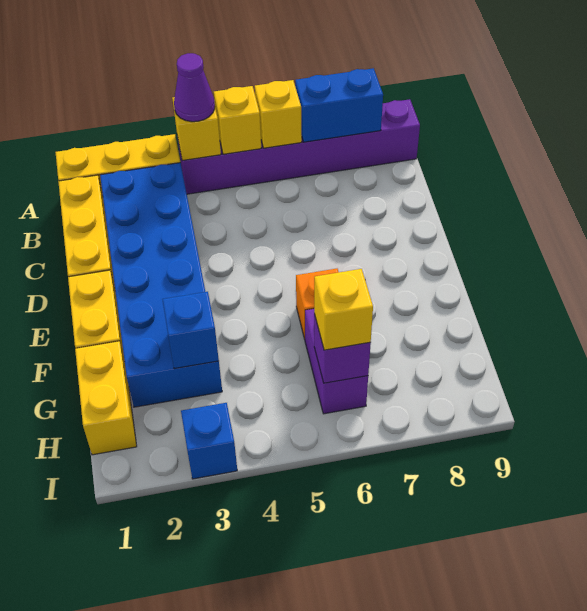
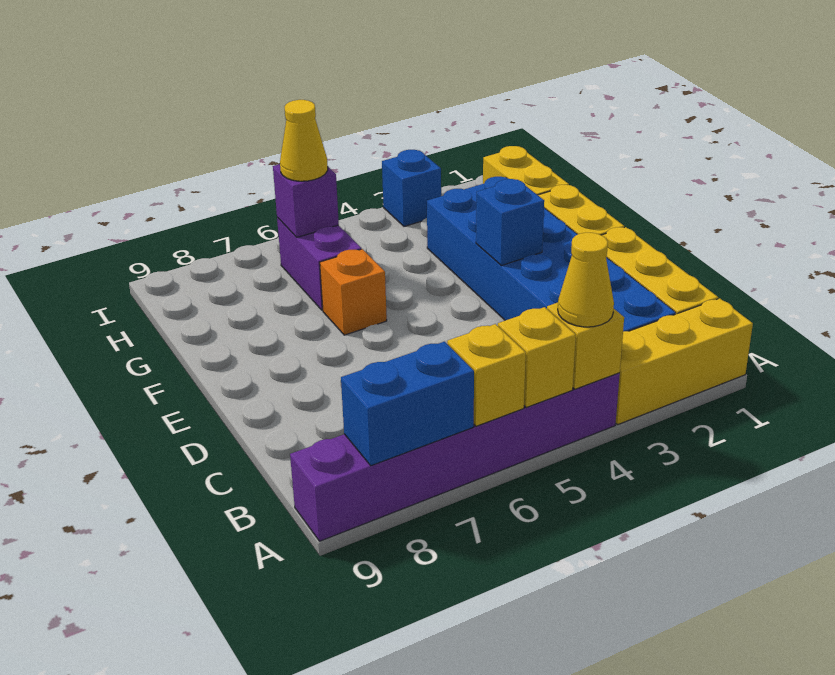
purple 1x1 cone [174,53,215,122] -> yellow 1x1 cone [558,233,614,327]
blue 1x1 brick [162,292,219,369] -> blue 1x1 brick moved to [476,179,544,266]
yellow 1x1 brick [314,269,373,350] -> yellow 1x1 cone [280,100,328,181]

